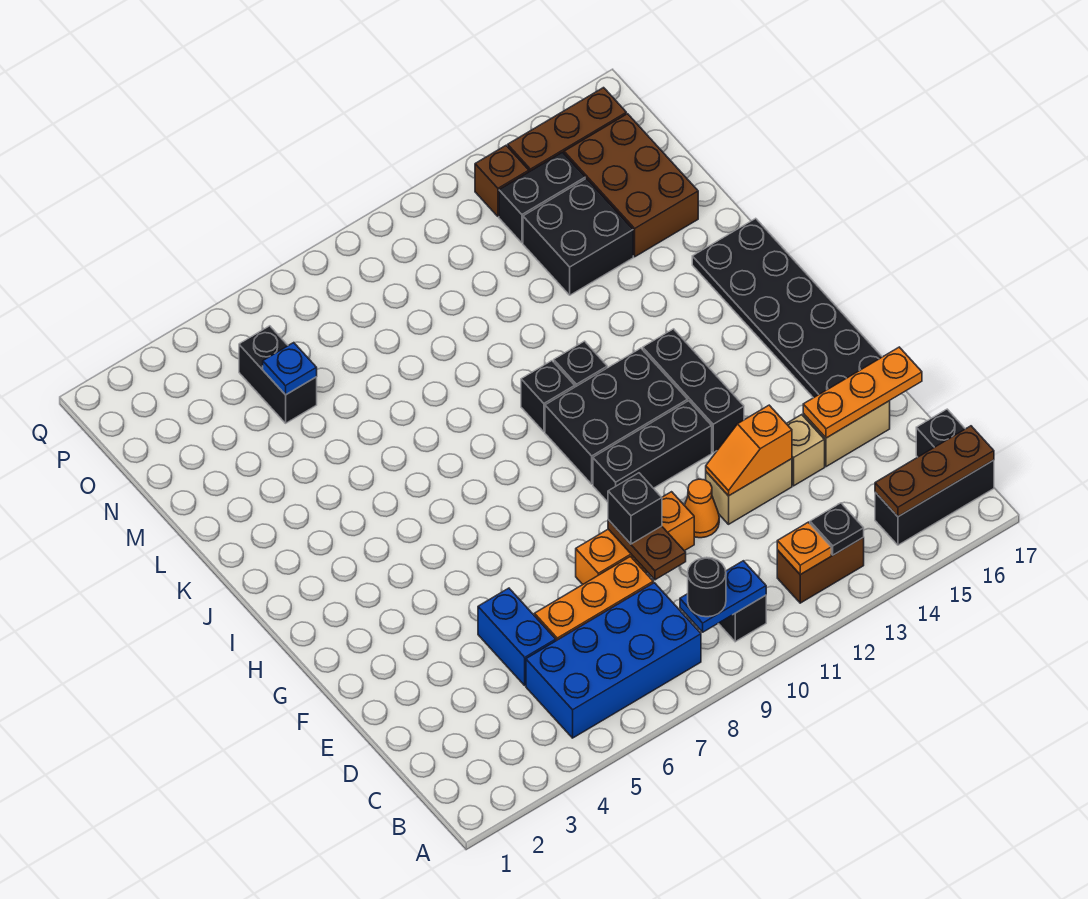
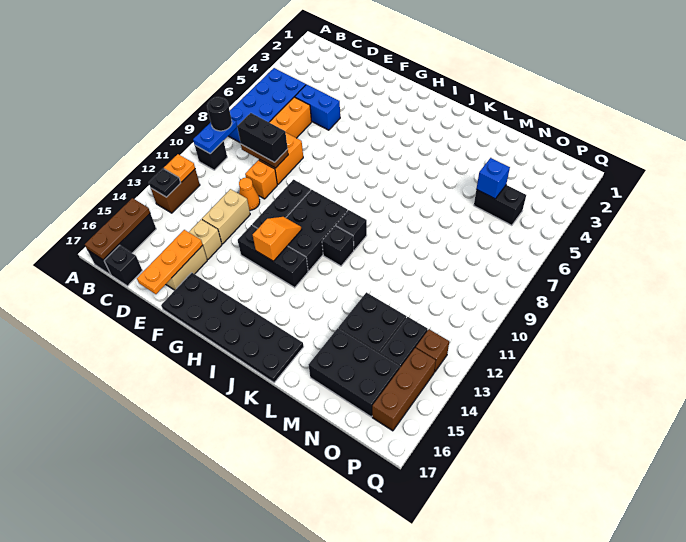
black 1x1 brick [608,473,662,544] -> black 1x2 brick [237,113,288,162]
orange 1x2 slope [706,405,792,496] -> orange 1x2 slope moved to [253,217,302,261]
brown 2x3 brick [564,114,698,257] -> black 2x3 brick [308,328,400,417]
blue 1x1 plate [263,343,317,395] -> blue 1x1 brick [477,158,510,199]

